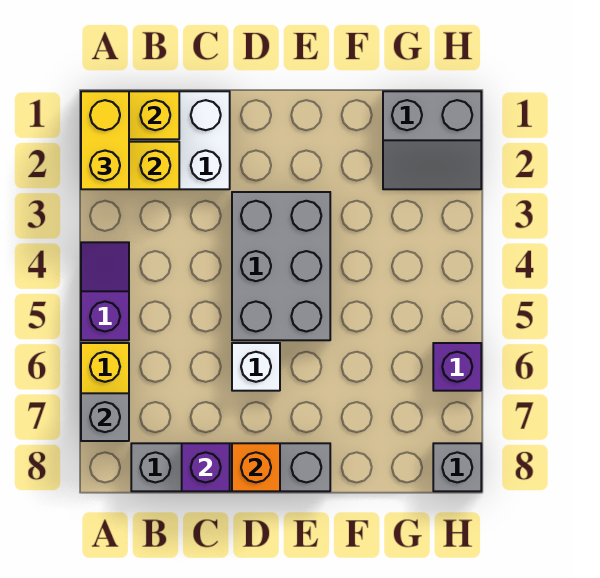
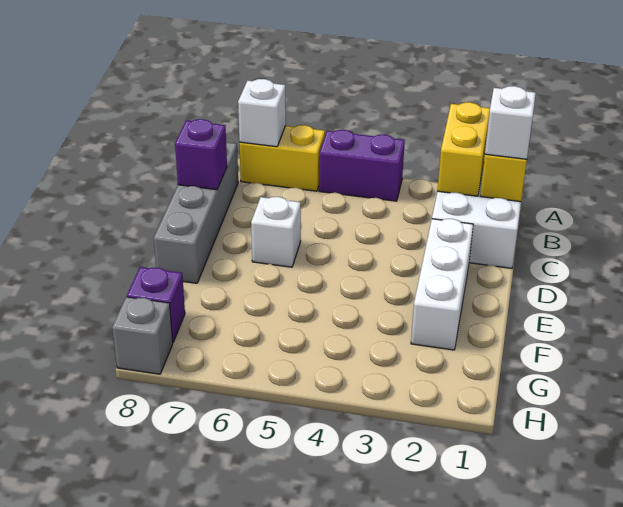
yellow 1x2 brick [81,91,129,189] -> none
purple 1x2 slope [81,242,129,340] -> purple 1x2 brick [319,130,405,201]
grey 1x1 brick [81,393,129,441] -> white 1x1 brick [238,79,286,147]
none -> white 1x1 brick [485,86,536,159]
none -> white 1x3 brick [411,219,473,350]
grey 2x3 brick [232,192,330,340] -> none
orange 1x1 brick [232,443,280,491] -> none
grey 2x2 slope [383,91,481,189] -> none
purple 1x1 brick [433,343,481,391] -> purple 1x1 brick moved to [127,267,185,342]

